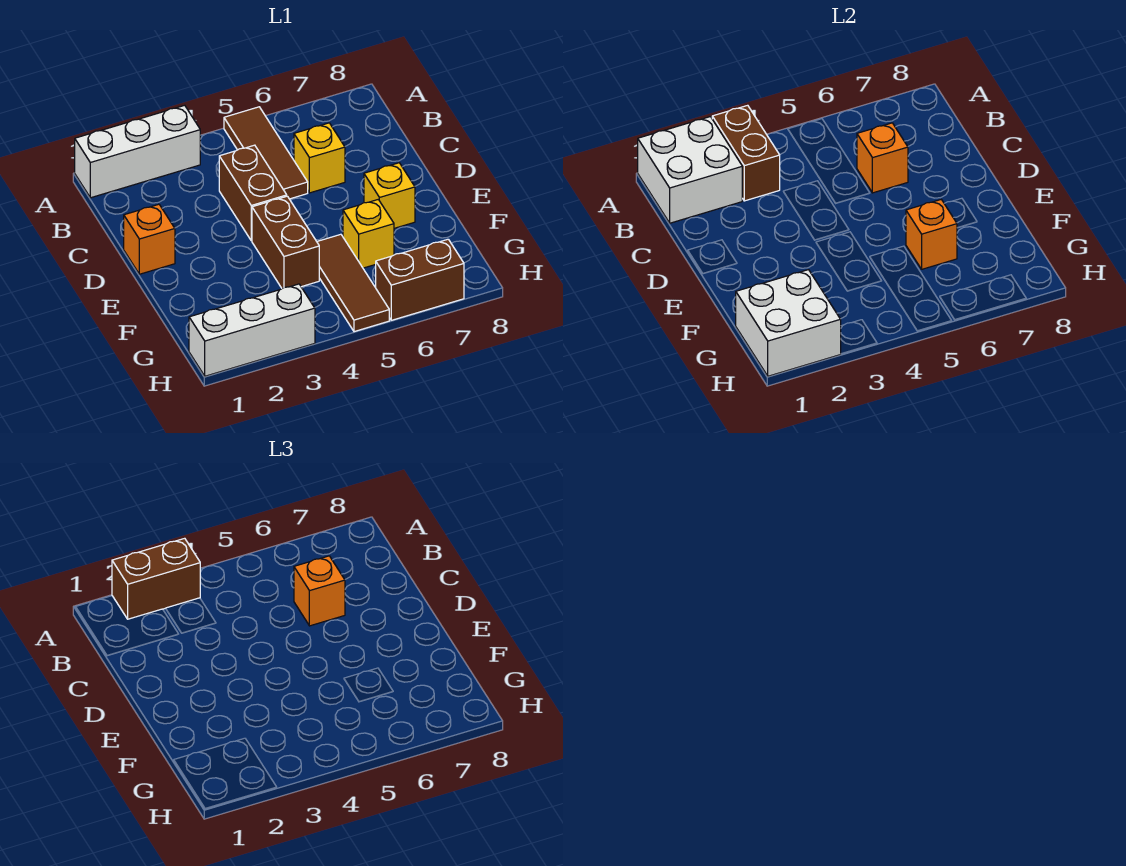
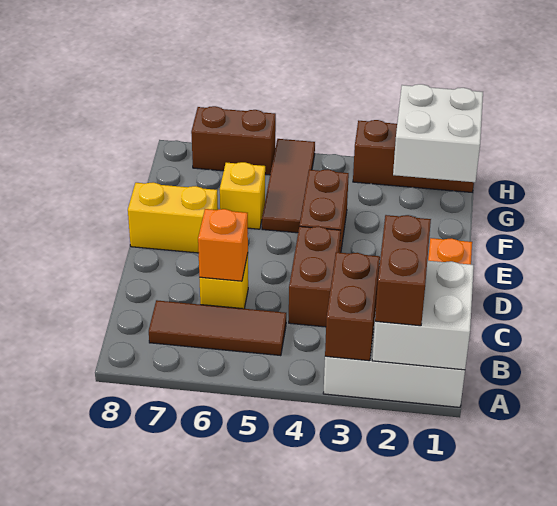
brown 1x2 brick [112,538,200,619] -> brown 1x2 brick turned to [375,215,431,326]
brown 1x3 tile [224,107,308,199] -> brown 1x3 tile turned to [149,300,286,356]
orange 1x1 brick [294,556,345,626] -> none
yellow 1x1 brick [364,163,415,228] -> yellow 1x2 brick [128,182,218,253]
orange 1x1 brick [906,200,957,269] -> none
white 1x3 brick [189,284,315,376] -> brown 1x3 brick [353,120,474,192]

